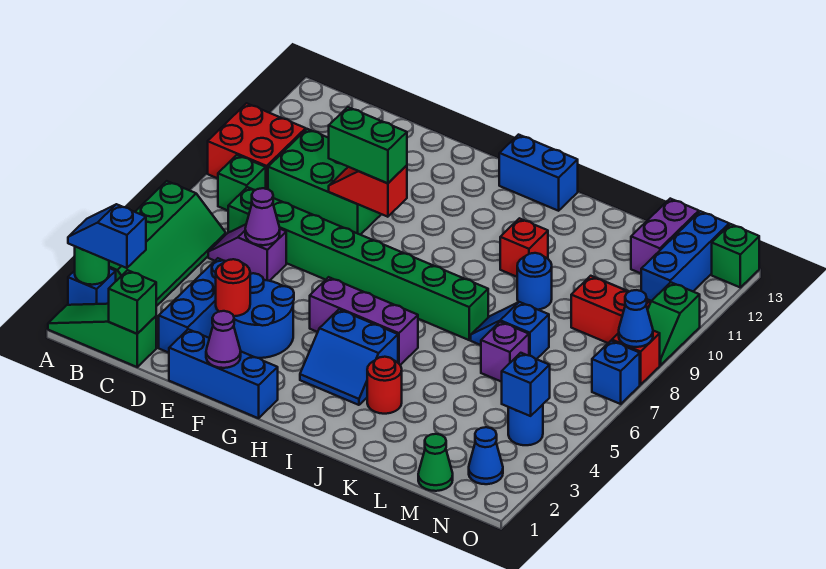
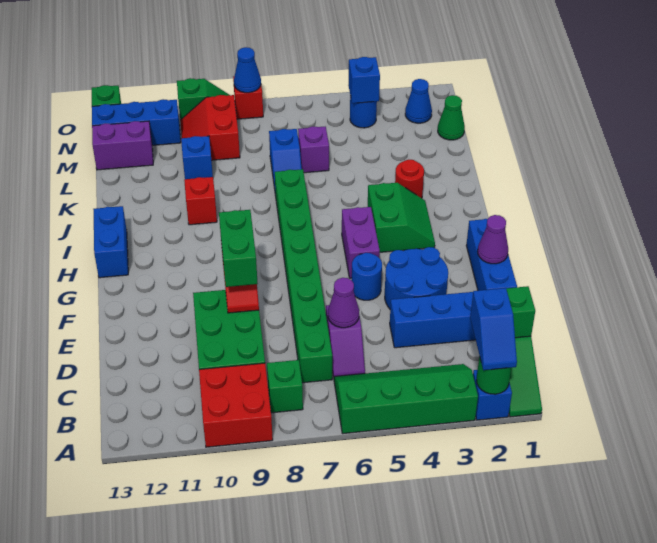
red 1x1 round brick [216,259,250,316] -> none
purple 1x3 brick [310,277,418,365] -> purple 1x2 brick [342,207,380,278]
blue 2x2 slope [300,309,398,405] -> green 2x2 slope [368,183,435,252]
blue 1x1 round brick [517,253,552,310] -> blue 1x1 round brick moved to [352,253,382,300]
blue 1x1 brick [592,341,640,404] -> blue 1x1 brick moved to [181,136,213,179]

